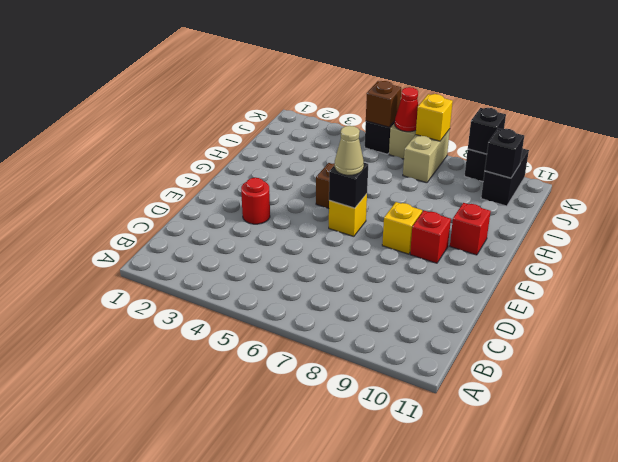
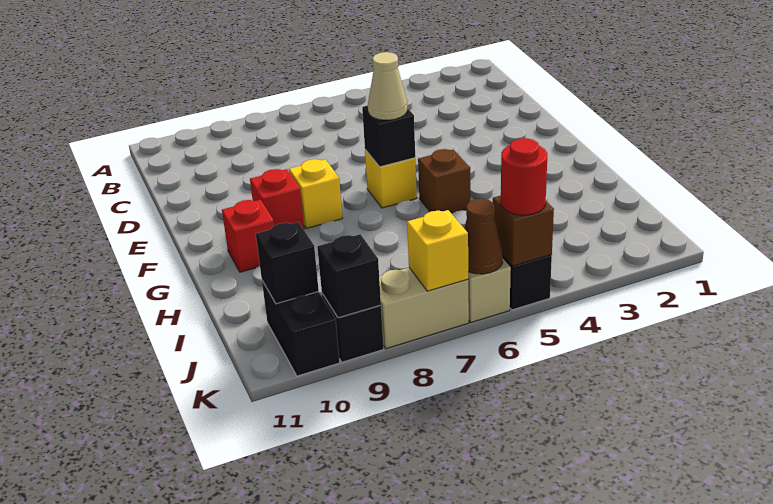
red 1x1 round brick [241,178,270,224] -> red 1x1 round brick moved to [501,138,547,215]
tan 1x2 brick [403,129,450,183] -> tan 1x2 brick turned to [379,268,469,349]
red 1x1 cone [395,87,418,132] -> brown 1x1 cone [464,199,503,274]

